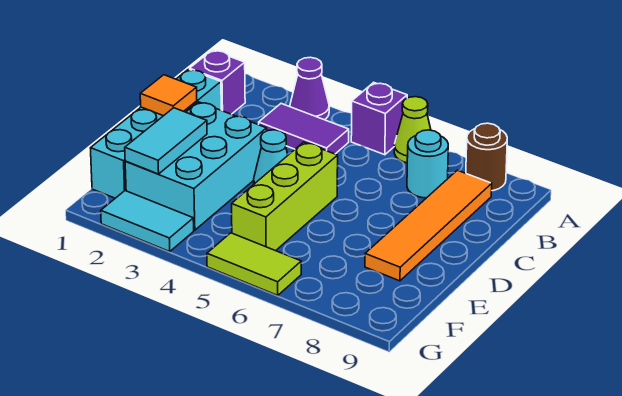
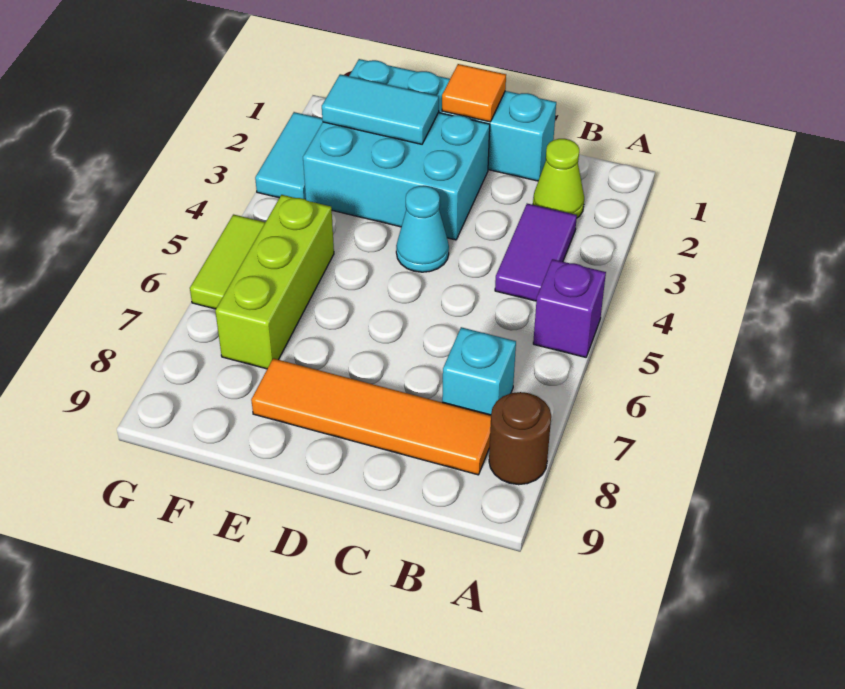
purple 1x1 cone [290,57,329,120] -> none
lime 1x1 cone [394,97,431,163] -> lime 1x1 cone moved to [533,139,584,218]
purple 1x1 brick [190,50,245,114] -> none
cyan 1x1 round brick [407,130,448,198] -> cyan 1x1 brick [442,327,516,415]
lime 1x3 brick [232,142,338,251] -> lime 1x3 brick turned to [215,195,334,369]

